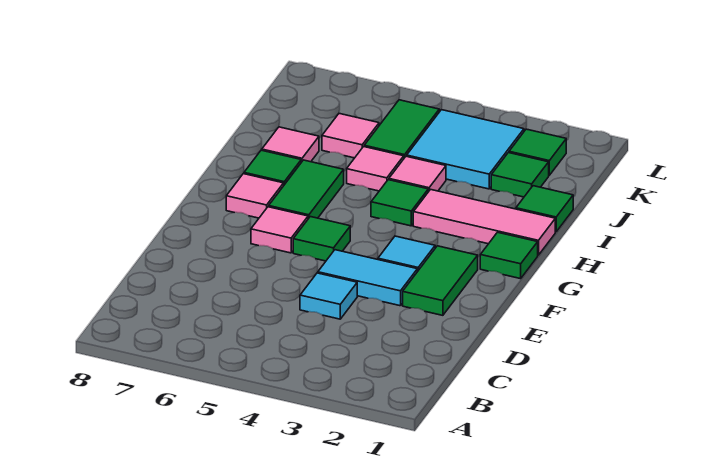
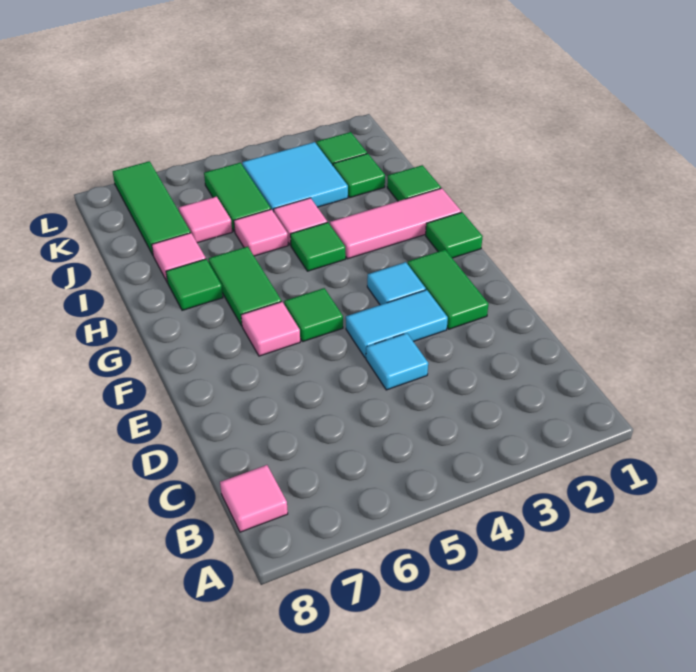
pink 1x1 tile [226,174,284,218] -> pink 1x1 tile moved to [220,465,288,532]
none -> green 1x3 tile [113,161,191,255]

